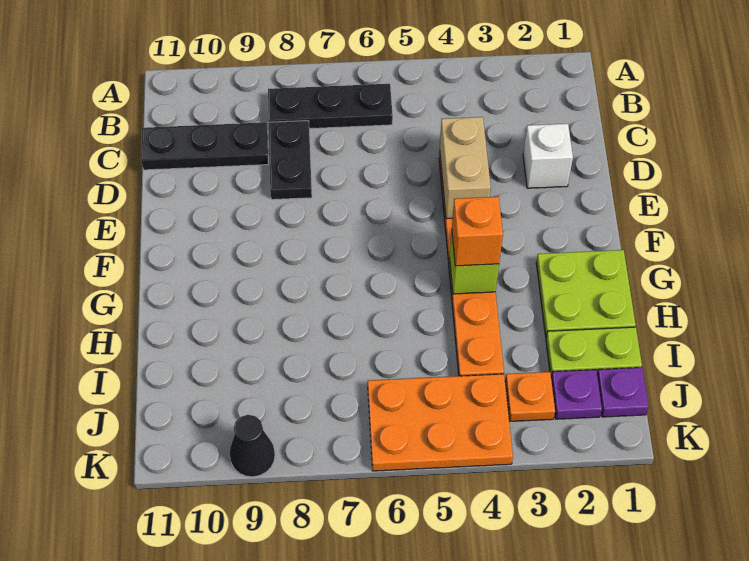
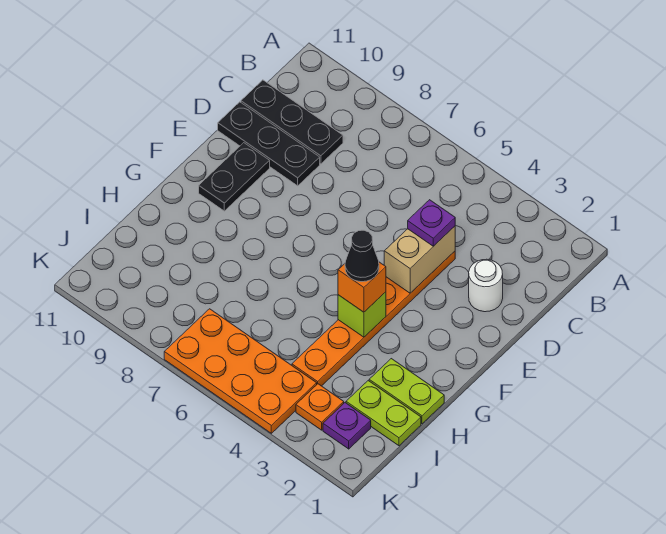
black 1x3 plate [268,84,393,129] -> black 1x3 plate moved to [218,102,320,186]
black 1x2 plate [269,121,312,200] -> black 1x2 plate moved to [199,143,270,211]
white 1x1 brick [523,124,573,188] -> white 1x1 round brick [469,259,503,312]
lime 2x2 plate [536,250,636,337] -> lime 1x2 plate [369,359,444,424]
purple 1x1 plate [597,367,648,417] -> purple 1x1 plate moved to [408,200,455,246]
orange 2x3 plate [368,374,513,471] -> orange 2x4 plate [164,309,317,433]
black 1x1 cone [229,415,275,477] -> black 1x1 cone moved to [345,230,379,282]

